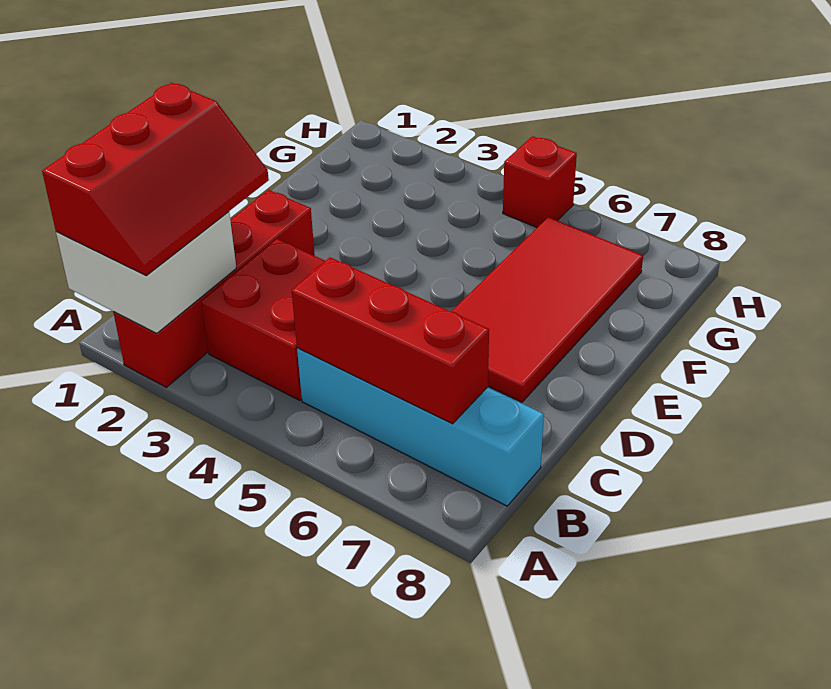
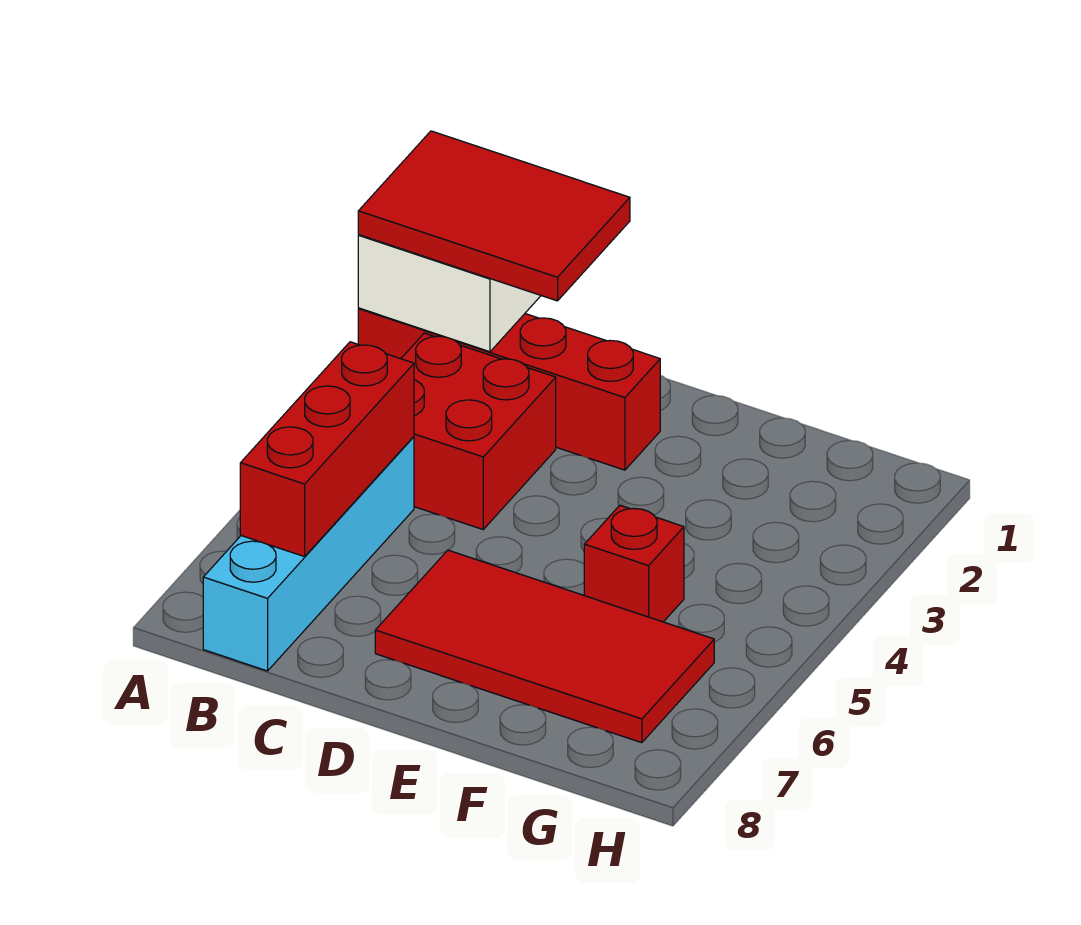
red 2x3 slope [42,83,269,276] -> red 2x3 tile [358,131,630,301]
red 1x1 brick [503,136,577,227] -> red 1x1 brick moved to [584,505,684,622]

